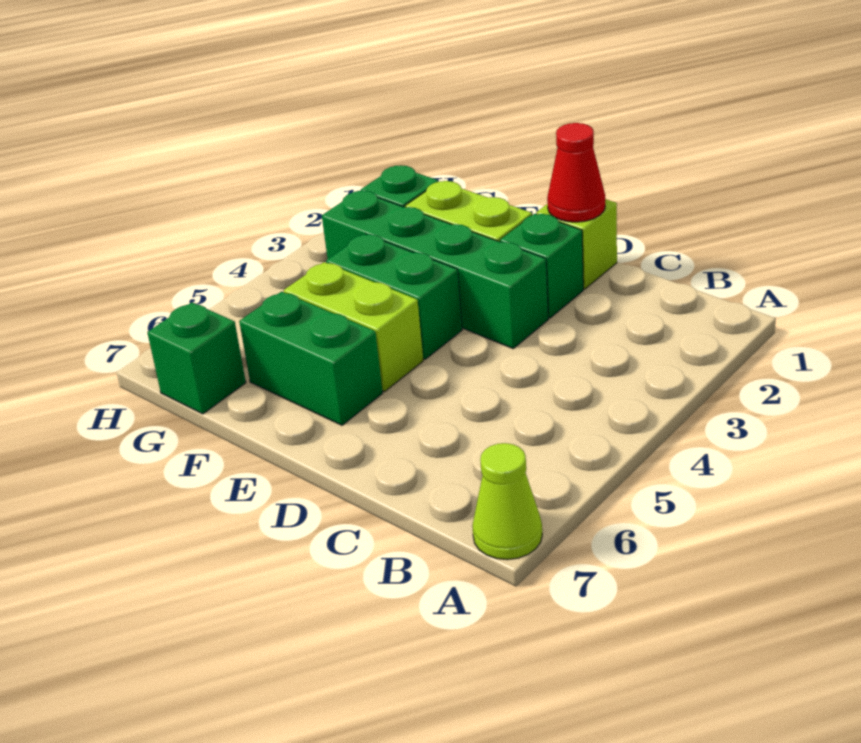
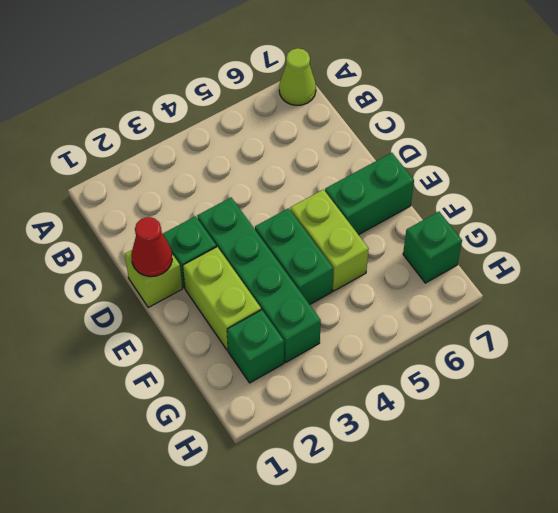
green 1x2 brick [239,292,383,425] -> green 1x2 brick turned to [325,153,414,235]

